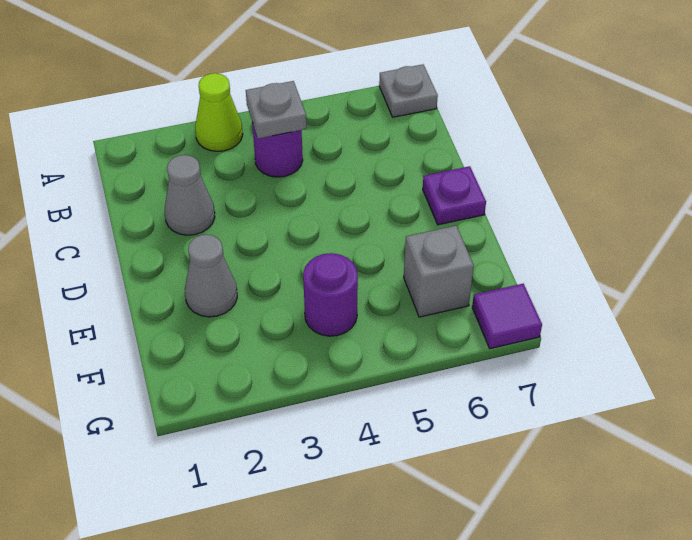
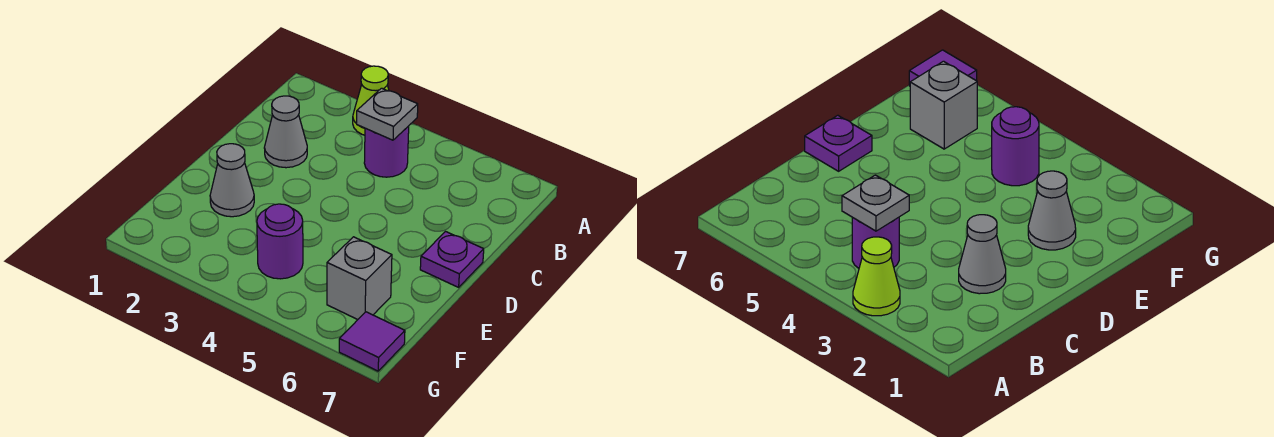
grey 1x1 plate [379,64,438,117] -> none

